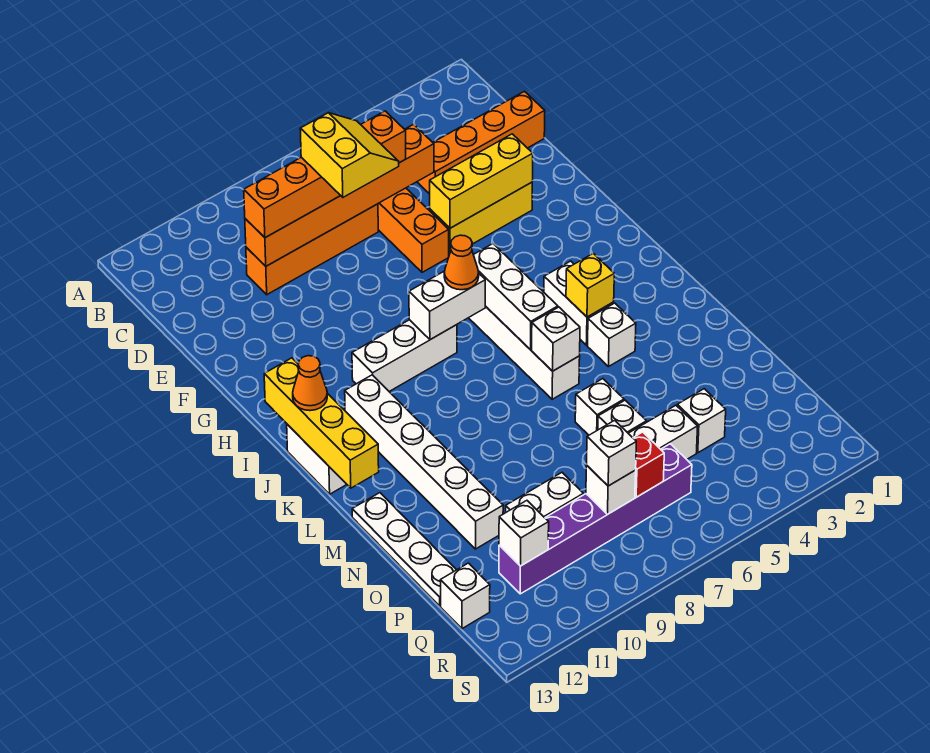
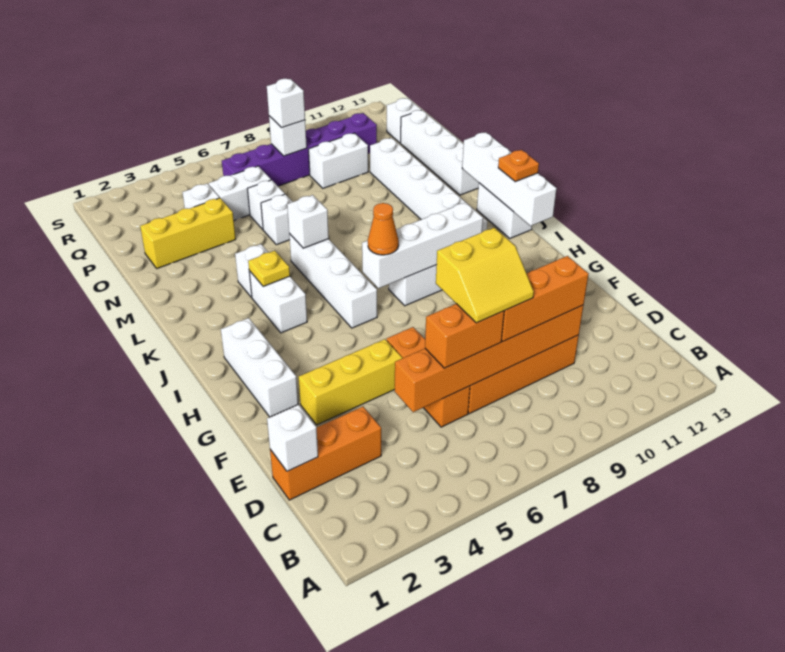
orange 1x4 brick [417,91,545,194] -> orange 1x3 brick [270,406,381,500]
yellow 2x2 slope [300,113,399,197] -> yellow 2x2 slope turned to [436,228,534,323]
yellow 1x3 brick [430,134,533,228] -> yellow 1x3 brick moved to [140,198,236,268]
white 1x3 brick [474,244,558,350] -> white 1x3 brick moved to [221,318,298,417]
white 1x2 brick [409,271,485,340] -> white 1x4 brick [362,202,483,288]
yellow 1x4 brick [264,358,379,488] -> white 1x4 brick [462,132,557,226]
orange 1x1 cone [293,356,327,411] -> orange 1x1 plate [498,150,539,182]
yellow 1x1 brick [566,253,614,317] -> yellow 1x1 plate [248,251,290,286]
white 1x4 plate [352,493,456,606] -> white 1x4 brick [401,110,479,195]
red 1x1 brick [633,432,664,497] -> none
white 1x1 brick [499,501,549,566] -> white 1x1 brick moved to [267,405,318,471]

